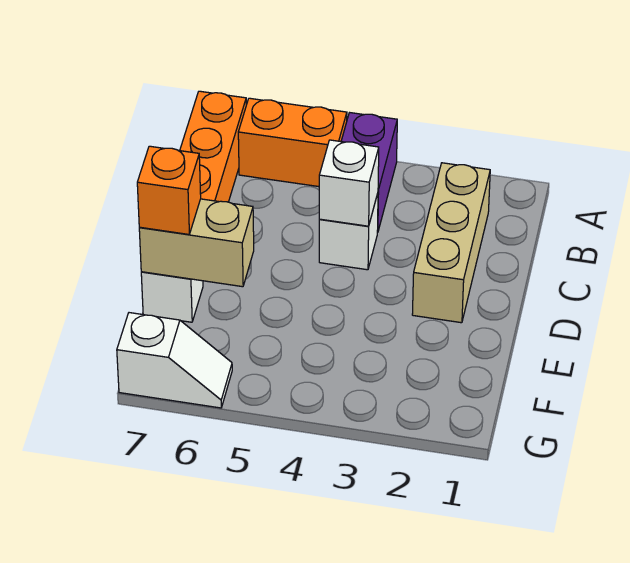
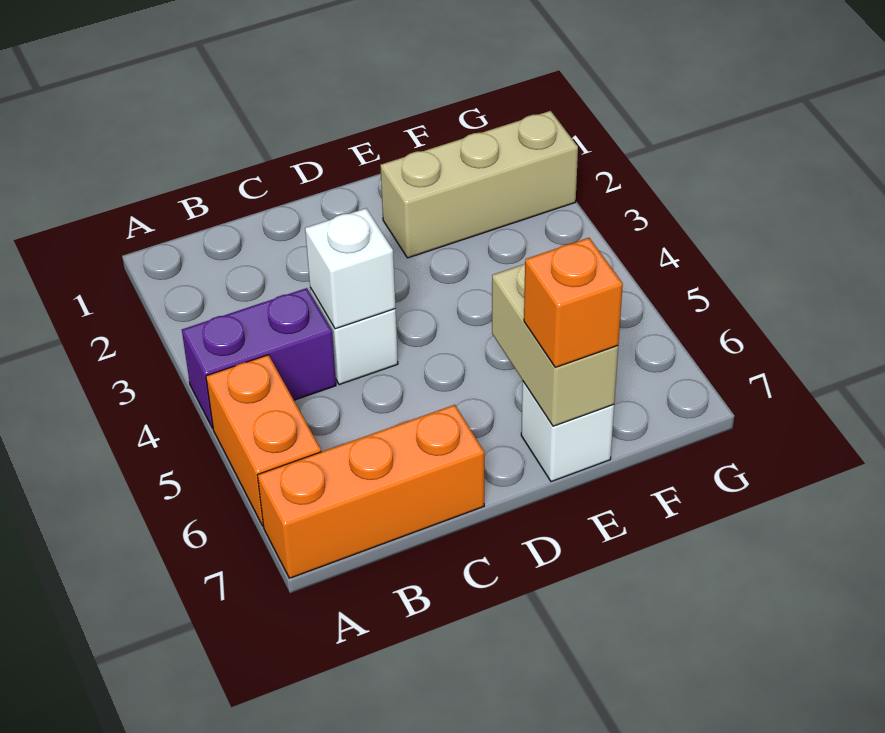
tan 1x3 brick [412,163,490,323] -> tan 1x3 brick moved to [380,111,578,258]
white 1x2 slope [117,313,232,408] -> none

